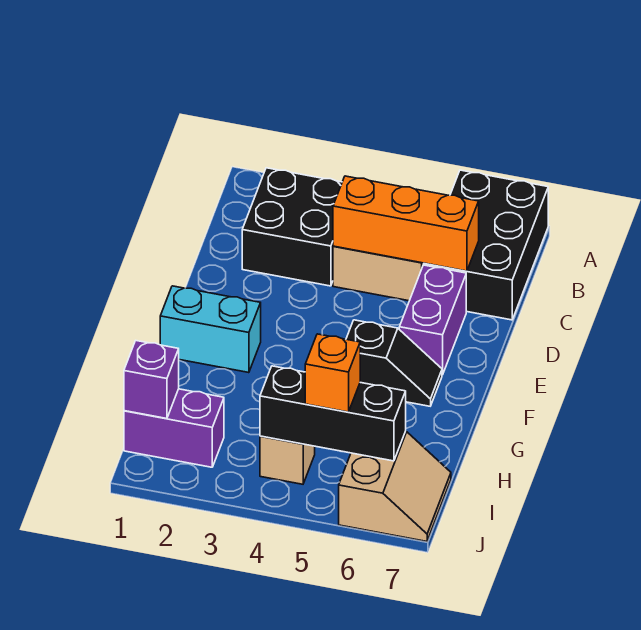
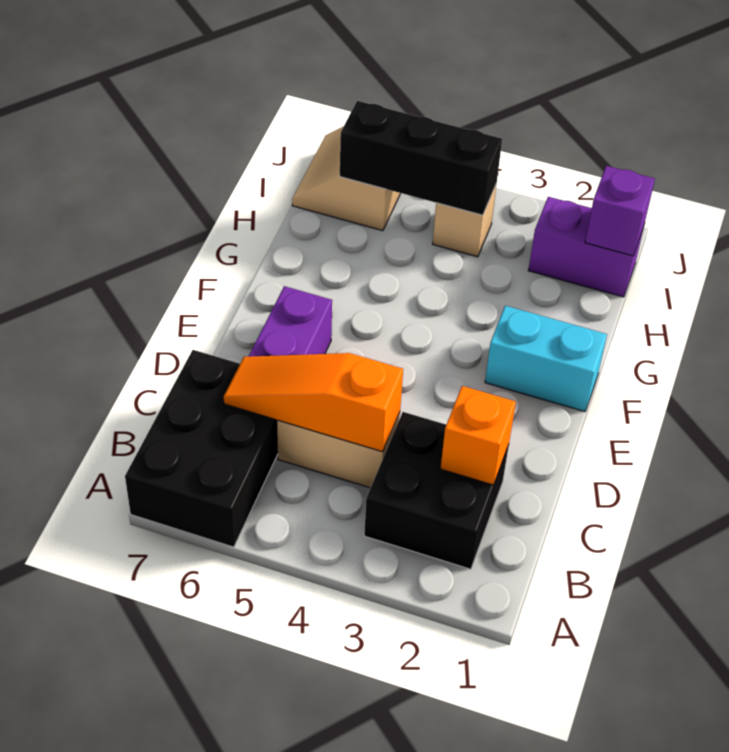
orange 1x3 brick [333,176,479,271] -> orange 1x3 slope [224,353,403,452]
black 1x2 slope [346,320,442,406] -> none
orange 1x1 brick [305,334,360,412] -> orange 1x1 brick moved to [441,386,516,485]

